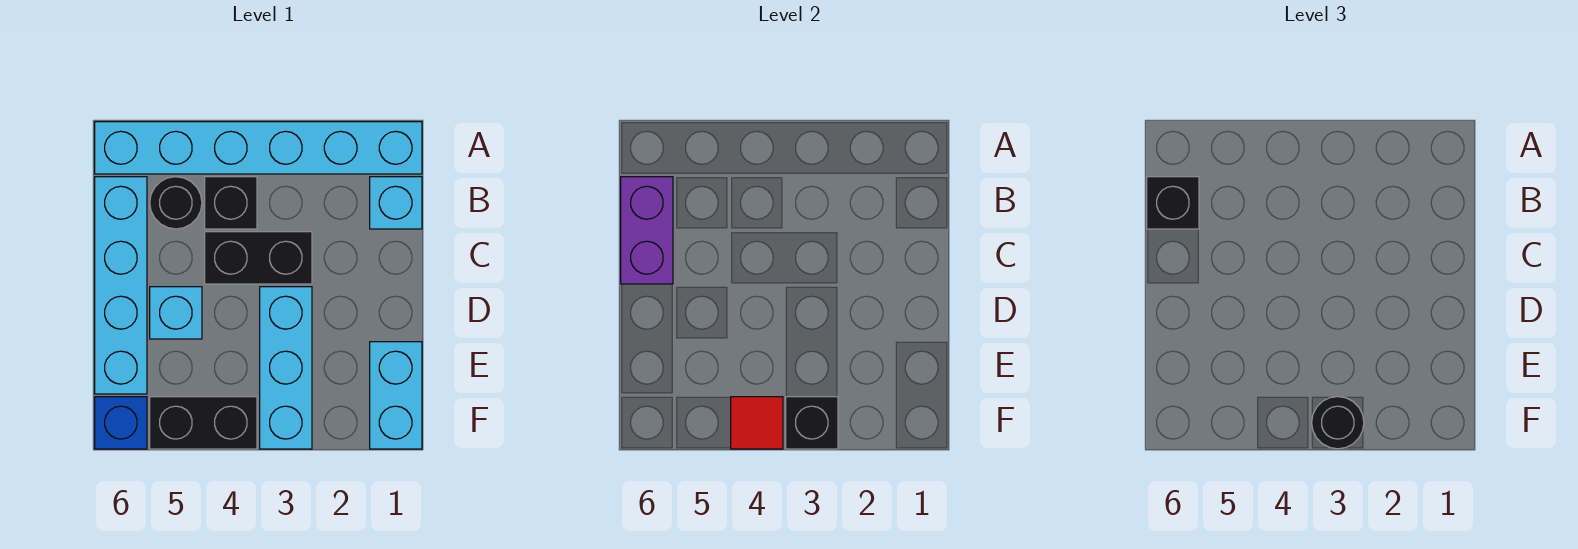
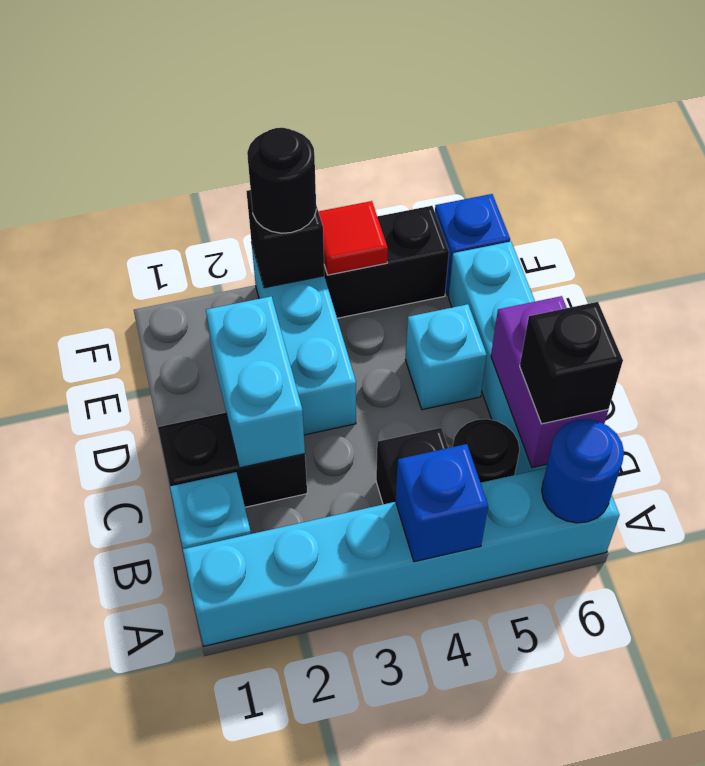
none -> blue 1x1 brick [396,444,488,562]
none -> blue 1x1 round brick [542,419,624,523]
black 1x2 brick [205,232,312,284] -> black 1x2 brick moved to [158,413,307,507]
cyan 1x2 brick [370,342,422,449] -> cyan 1x2 brick moved to [206,296,305,468]

